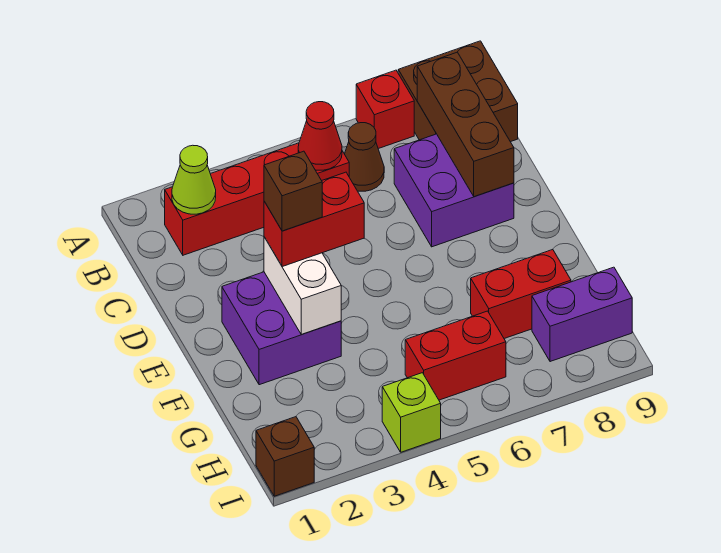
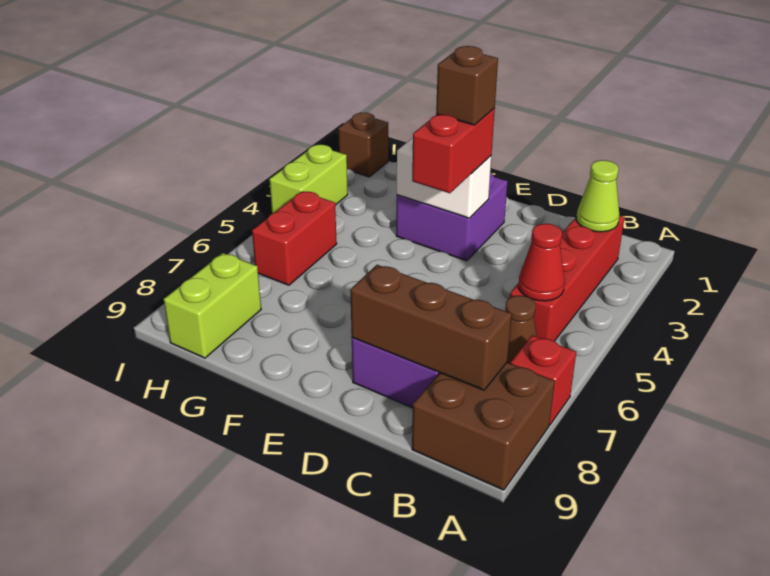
red 1x2 brick [471,249,571,339] -> none
purple 1x2 brick [532,267,632,362] -> lime 1x2 brick [164,253,261,358]
lime 1x1 brick [382,373,441,452] -> lime 1x2 brick [269,145,348,213]

